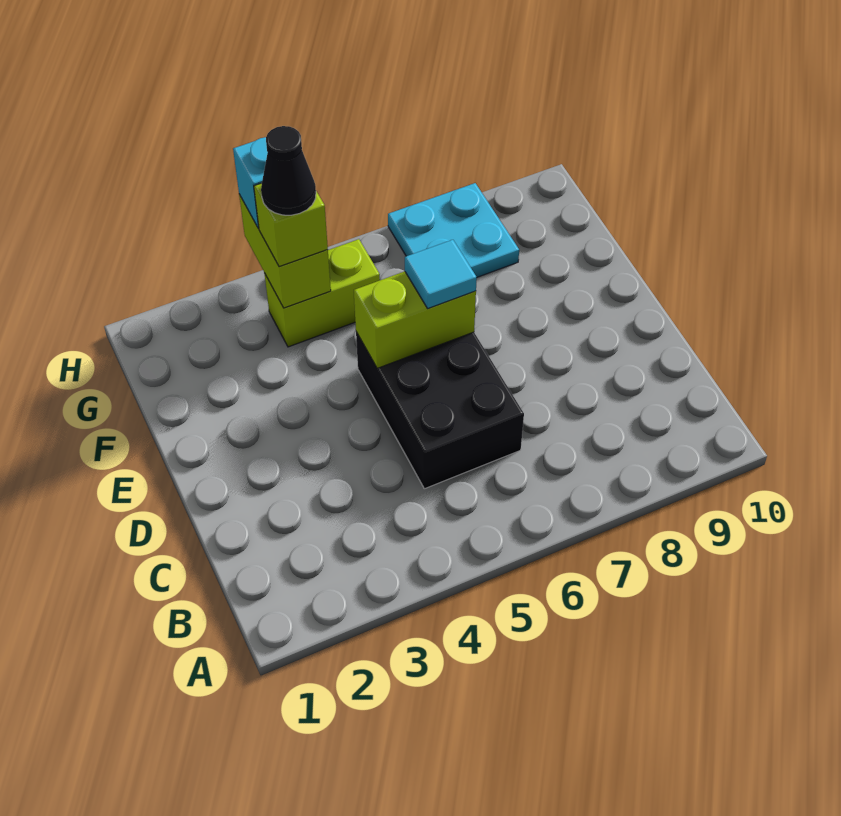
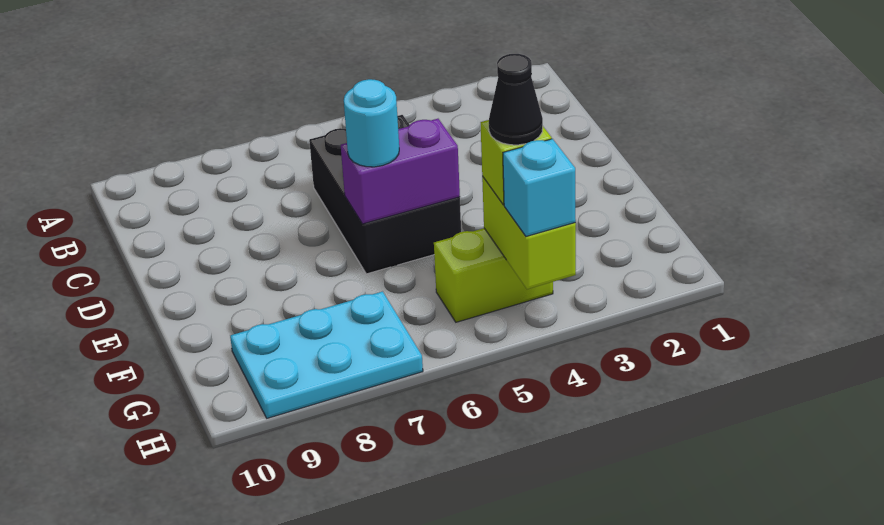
lime 1x2 brick [354,271,476,368] -> purple 1x2 brick [341,119,460,224]
cyan 1x1 tile [405,240,477,308] -> cyan 1x1 round brick [344,79,399,167]
cyan 2x2 plate [388,183,519,277] -> cyan 2x3 plate [230,292,423,418]

